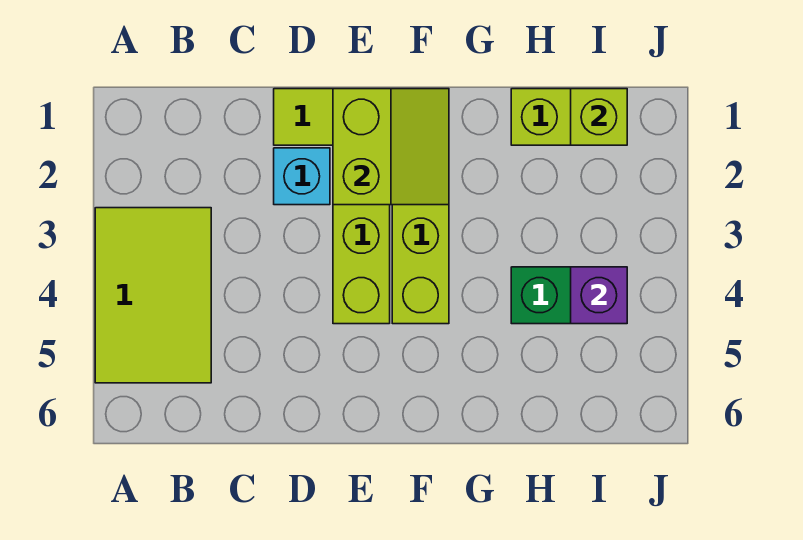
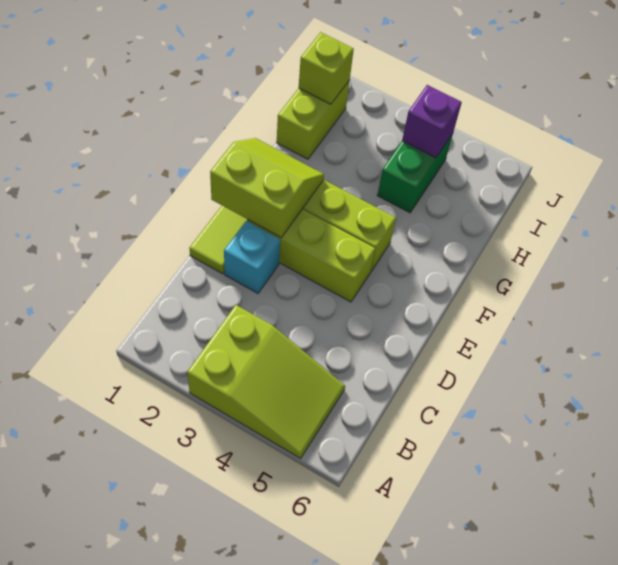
lime 2x3 tile [95,208,211,383] -> lime 2x3 slope [187,305,345,458]

